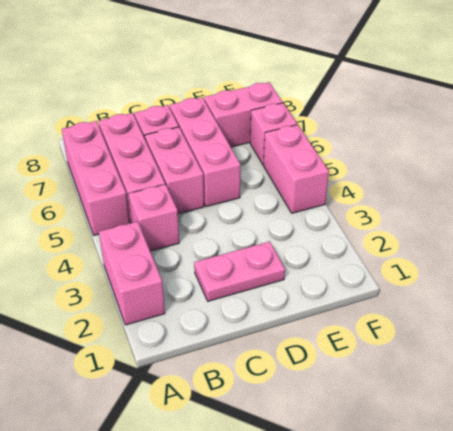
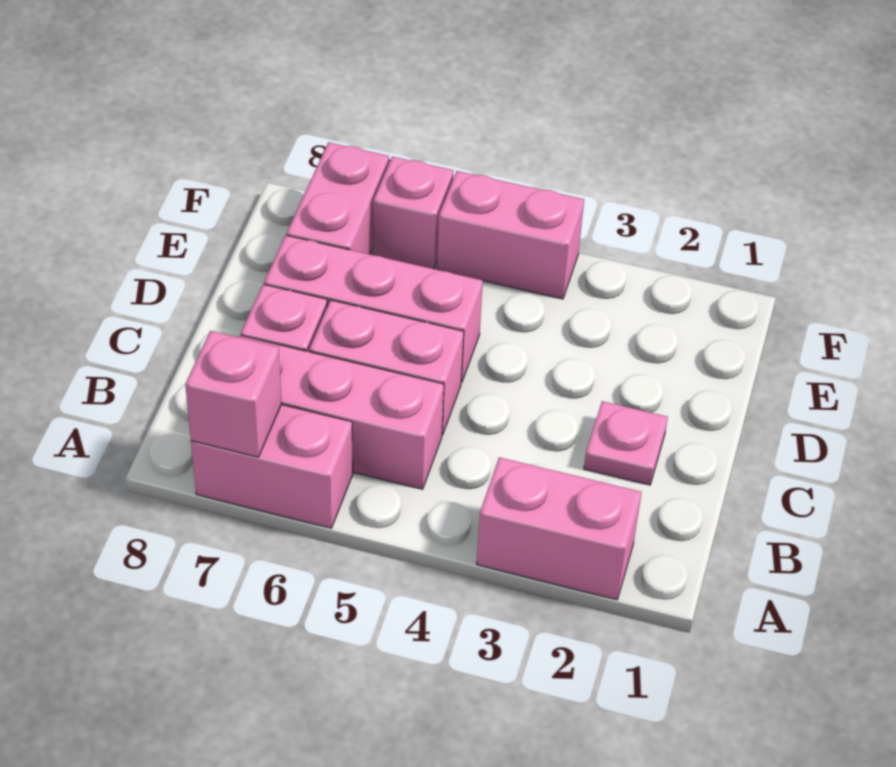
pink 1x3 brick [62,121,130,235] -> pink 1x2 brick [191,405,353,528]
pink 1x1 brick [129,184,179,251] -> pink 1x1 brick moved to [185,331,282,457]
pink 1x2 plate [194,242,285,301] -> pink 1x1 plate [584,401,668,485]

